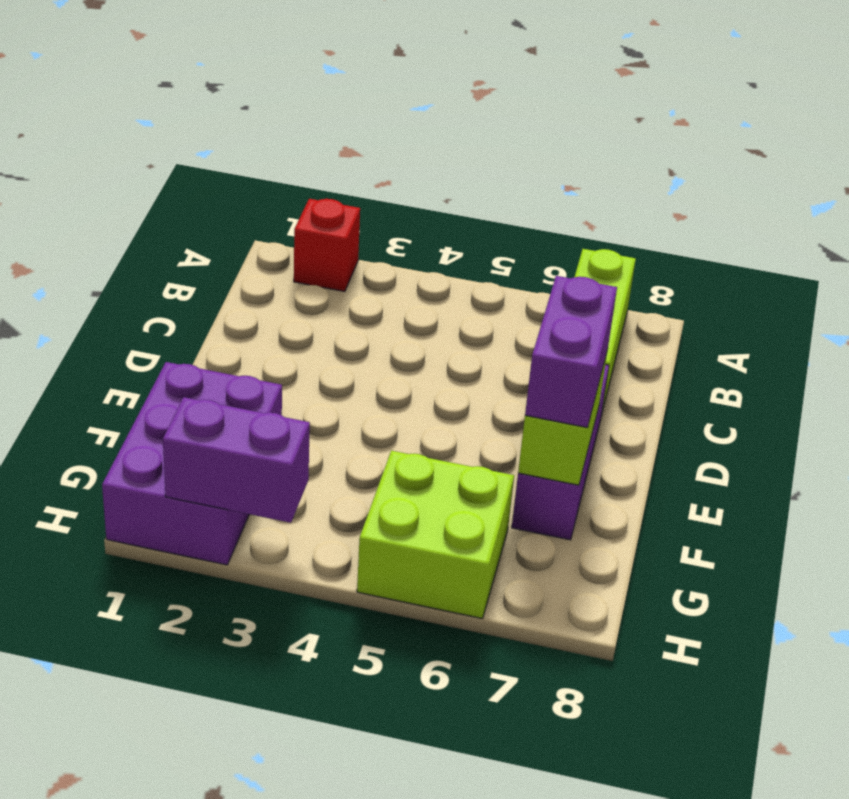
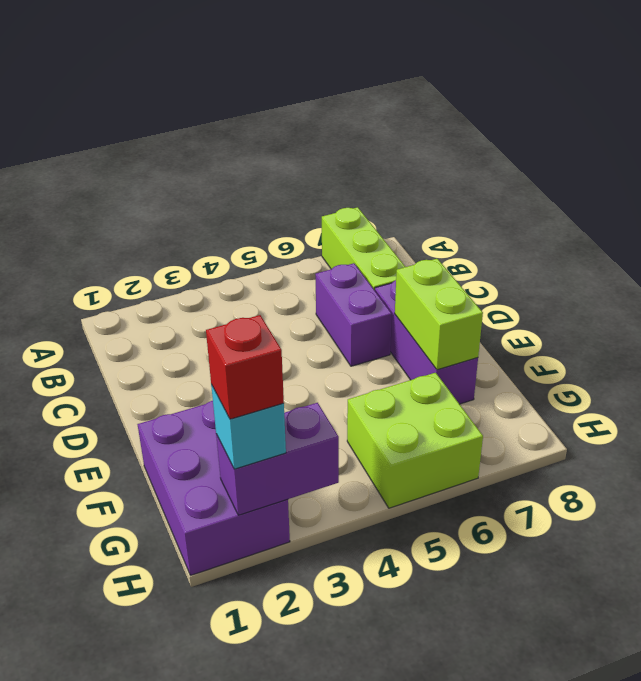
red 1x1 brick [294,199,360,292] -> red 1x1 brick moved to [206,315,284,419]
purple 1x2 brick [525,276,617,428] -> purple 1x2 brick moved to [315,263,392,366]
none -> cyan 1x1 brick [211,385,286,469]

